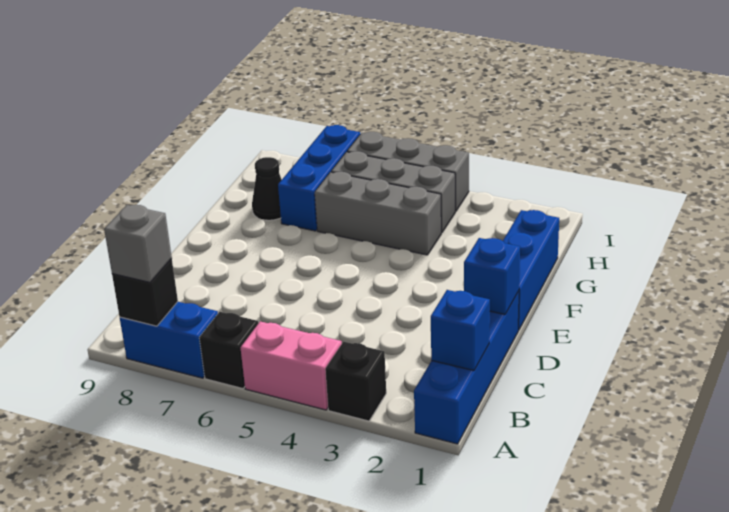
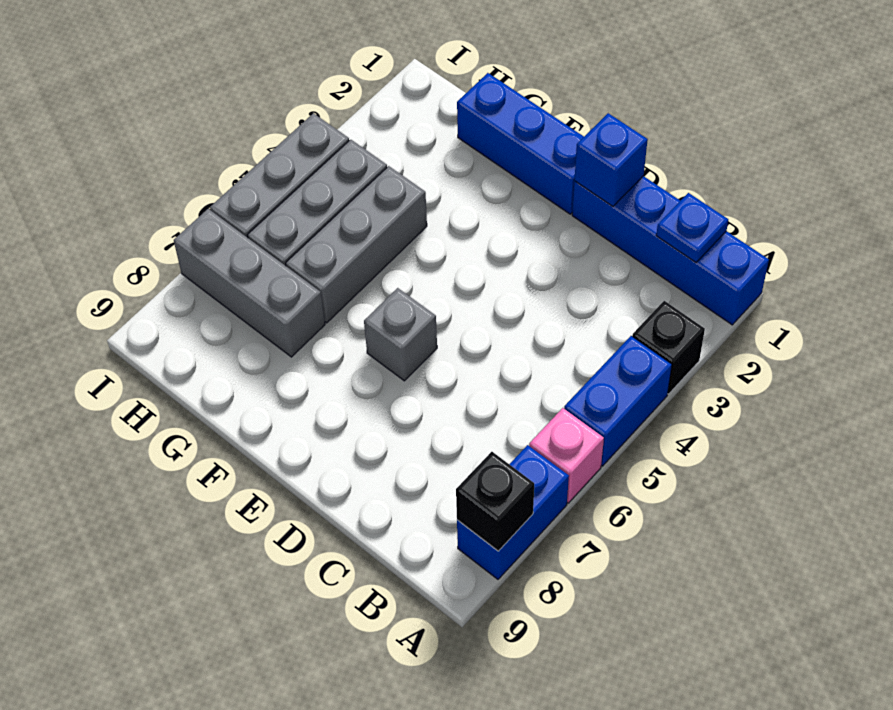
pink 1x2 brick [240,321,342,410] -> blue 1x2 brick [564,336,672,466]
black 1x1 brick [199,312,258,389] -> pink 1x1 brick [529,408,604,503]
grey 1x1 brick [104,205,172,282] -> grey 1x1 brick moved to [364,288,437,381]
blue 1x1 brick [431,290,490,371] -> blue 1x1 plate [656,193,728,262]
blue 1x3 brick [278,125,360,231] -> grey 1x3 brick [174,209,325,357]
black 1x1 cone [252,157,282,220] -> none

